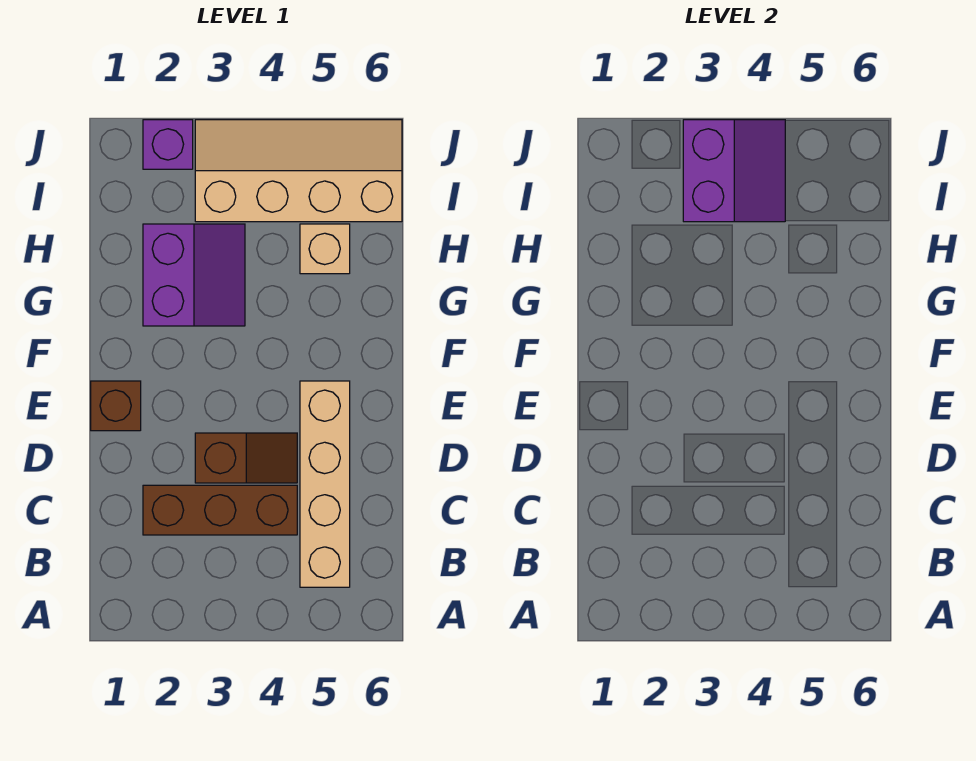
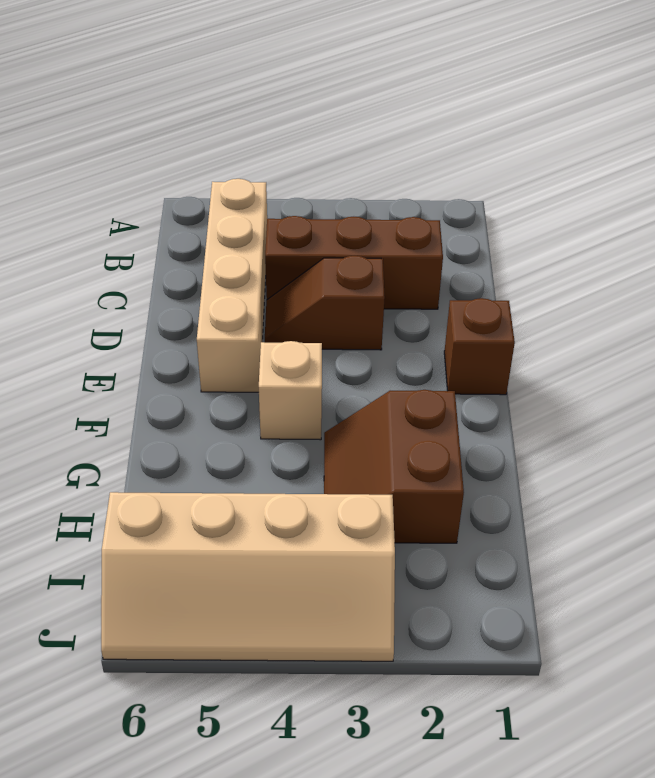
purple 2x2 slope [143,224,245,326] -> brown 2x2 slope [324,390,464,543]
tan 1x1 brick [300,224,350,274] -> tan 1x1 brick moved to [259,341,322,440]
purple 2x2 slope [683,120,785,222] -> none
purple 1x1 brick [143,120,193,169] -> none

